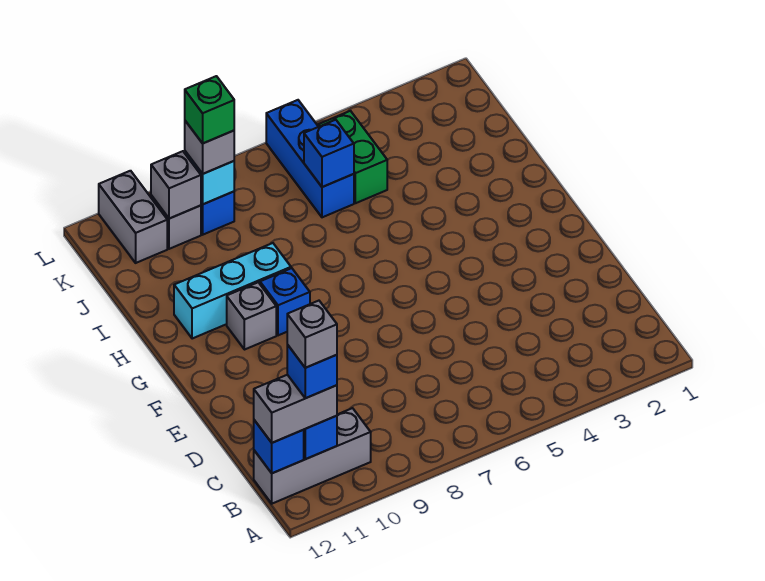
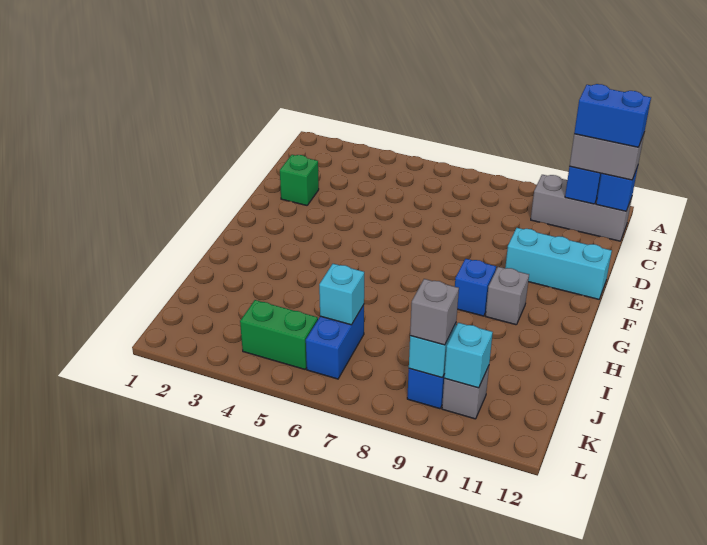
blue 1x1 brick [287,345,337,398] -> blue 1x2 brick [574,84,651,147]
grey 1x1 brick [287,301,337,368] -> none
cyan 1x3 brick [174,243,291,339] -> cyan 1x3 brick moved to [505,228,612,299]
green 1x2 brick [319,111,387,203] -> green 1x2 brick turned to [240,300,318,369]
blue 1x3 brick [266,100,354,217] -> blue 1x2 brick [306,305,364,379]
blue 1x1 brick [304,120,354,187] -> cyan 1x1 brick [319,264,364,325]
green 1x1 brick [185,76,234,143] -> green 1x1 brick moved to [280,155,319,205]
grey 1x1 brick [151,151,201,219] -> cyan 1x1 brick [444,323,493,388]
grey 1x2 brick [99,171,167,263] -> none

